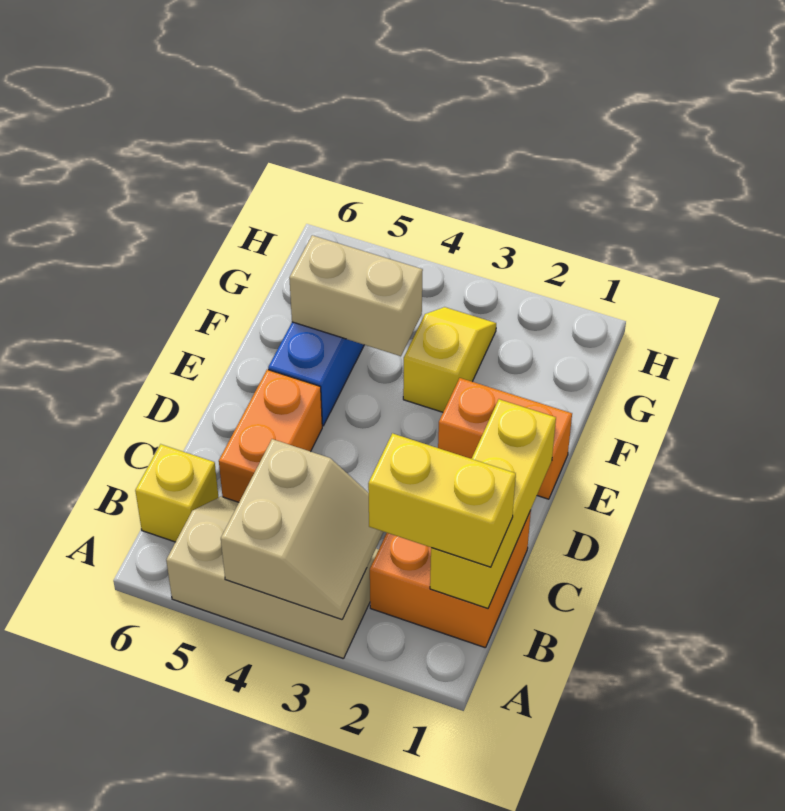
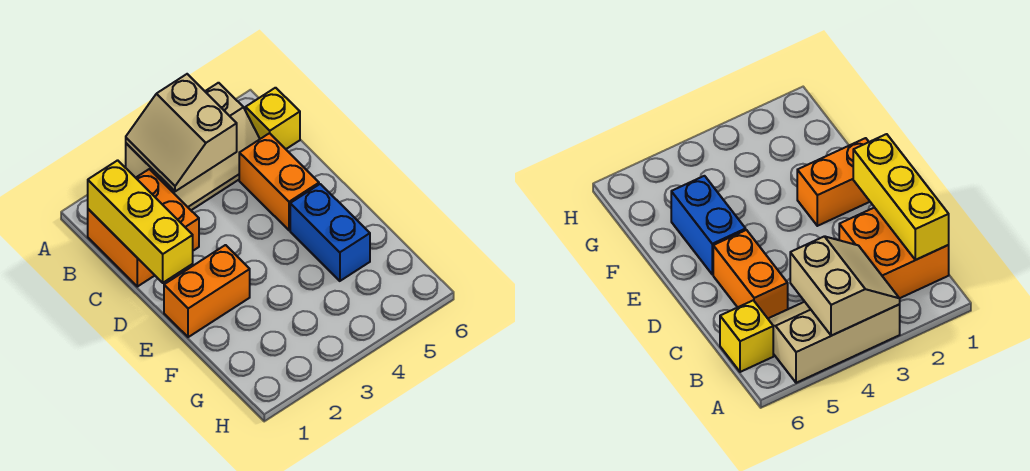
yellow 1x2 brick [368,433,516,567] -> none
yellow 1x2 slope [403,307,496,412] -> none
tan 1x2 brick [289,235,423,356] -> none

